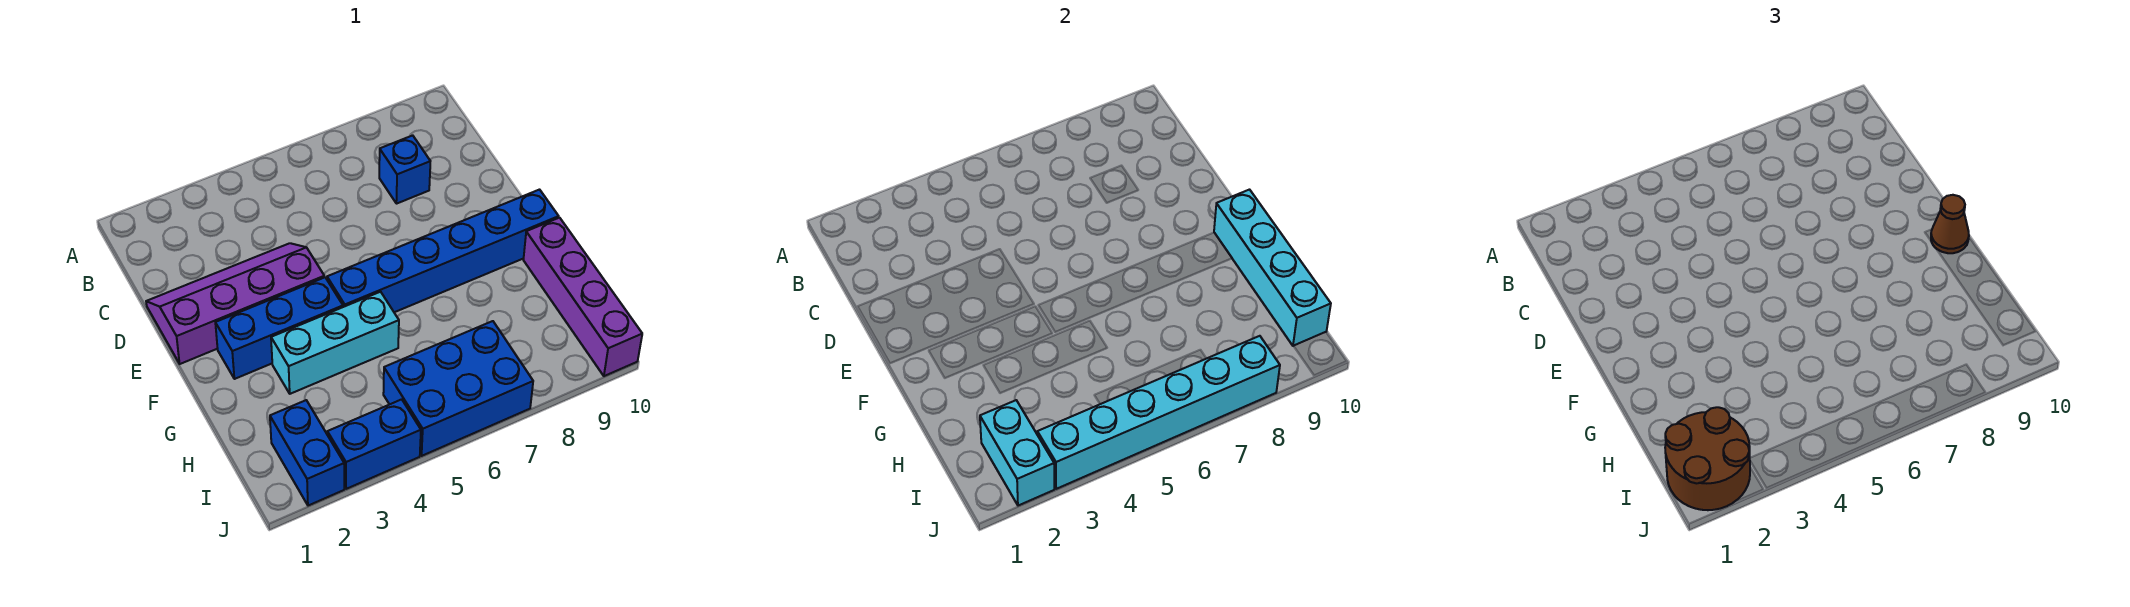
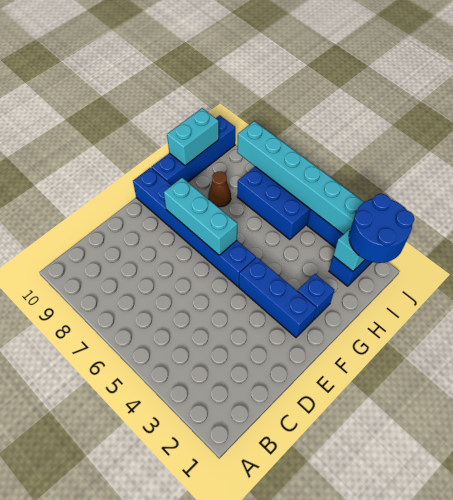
blue 1x1 brick [379,135,430,204] -> blue 1x1 brick moved to [298,274,334,320]
purple 2x4 slope [146,243,324,364] -> none
cyan 1x4 brick [1214,190,1331,346] -> cyan 1x2 brick [167,108,219,166]
brown 1x1 cone [1931,195,1969,253] -> brown 1x1 cone moved to [208,172,231,207]
cyan 1x3 brick [271,292,399,394] -> cyan 1x3 brick moved to [164,178,237,255]
purple 1x4 brick [523,218,642,376] -> blue 1x4 brick [151,115,235,185]
brown 2x2 round brick [1665,407,1750,510] -> blue 2x2 round brick [349,194,414,263]

